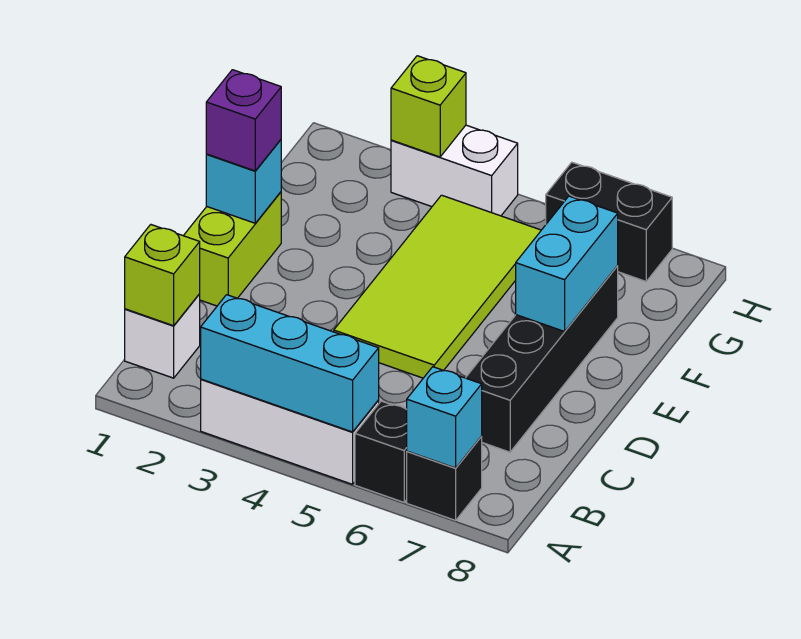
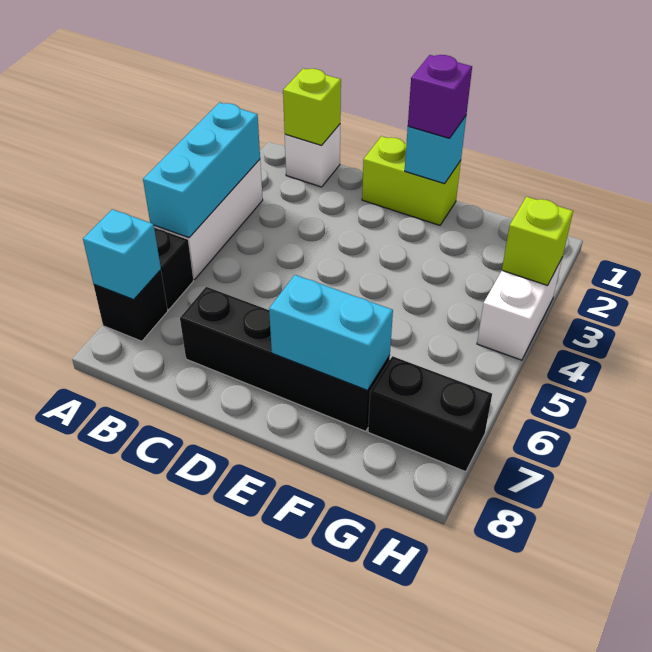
lime 2x4 tile [334,195,541,378] -> none
black 1x2 brick [546,162,672,281] -> black 1x2 brick turned to [368,356,492,472]

